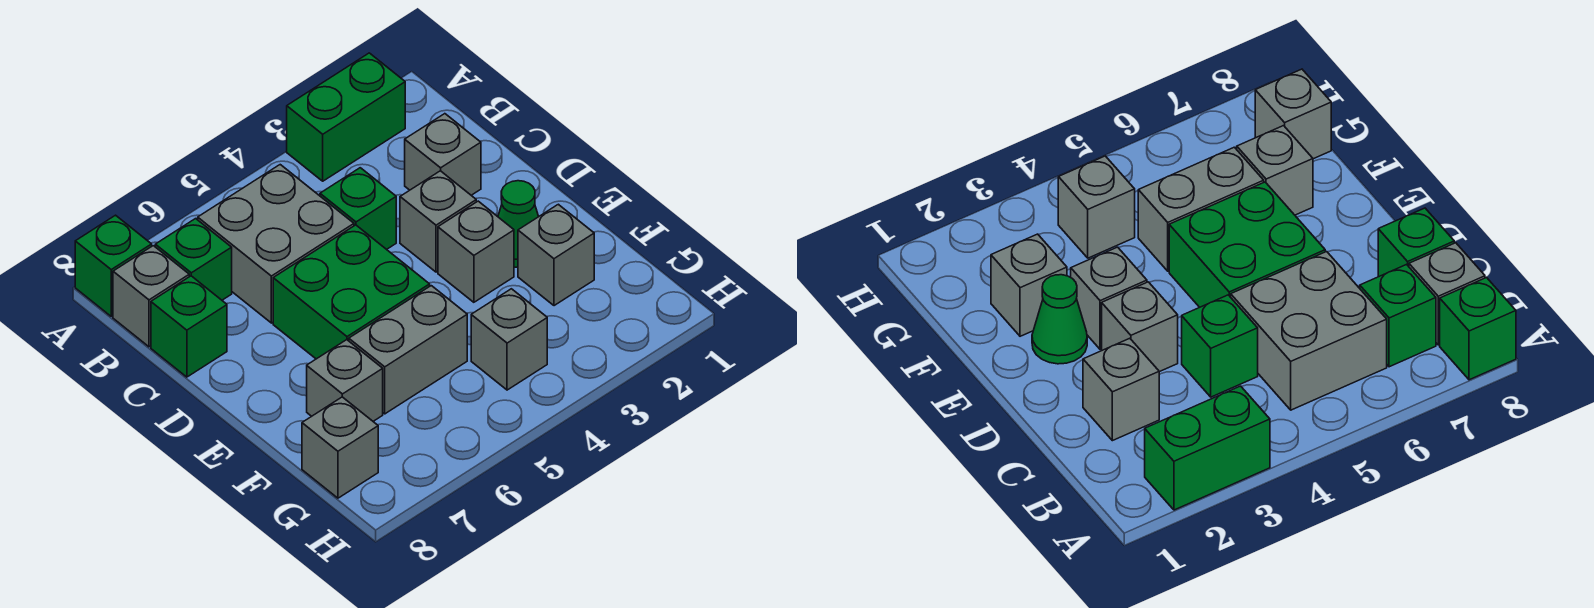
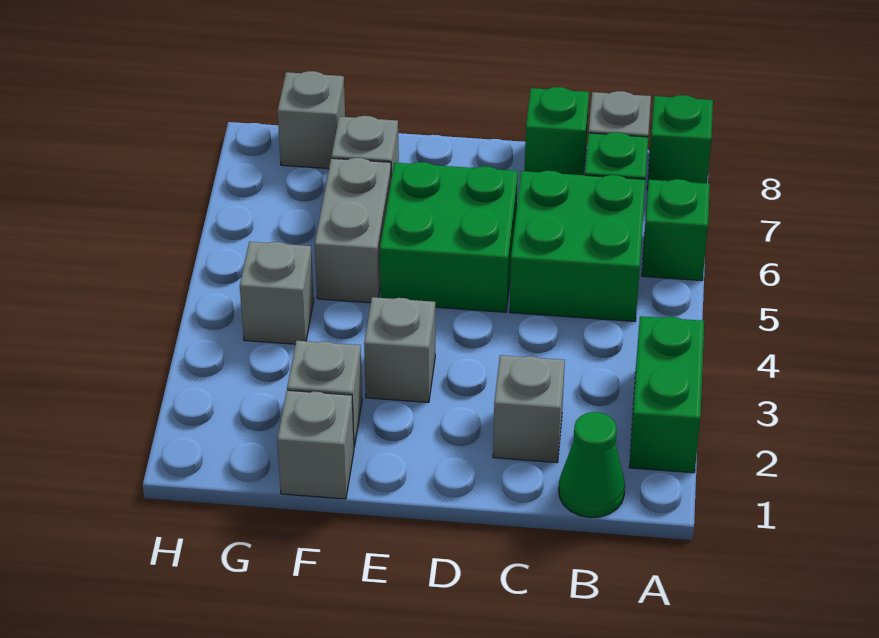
grey 2x2 brick [198,165,354,323] -> green 2x2 brick [510,171,646,321]
green 1x1 brick [320,168,396,249] -> green 1x1 brick moved to [642,179,710,281]
grey 1x1 brick [400,171,476,272] -> grey 1x1 brick moved to [277,390,354,499]
green 1x1 cone [498,181,539,267] -> green 1x1 cone moved to [559,412,625,517]

